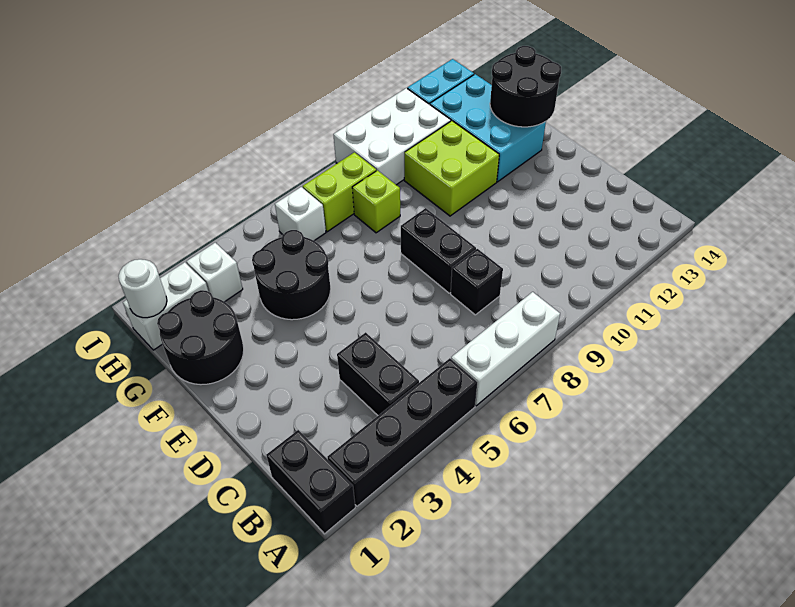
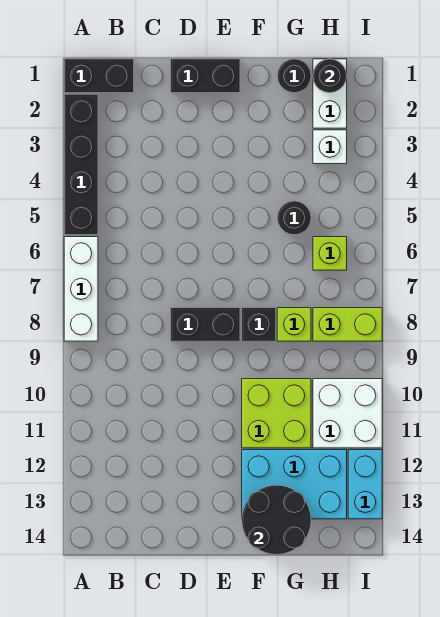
black 1x2 brick [337,332,419,415] -> black 1x2 brick moved to [171,59,240,93]
black 1x1 brick [451,249,503,315] -> black 1x1 brick moved to [242,308,276,341]
black 2x2 round brick [157,290,244,385] -> black 1x1 round brick [277,59,311,93]
black 2x2 round brick [252,230,330,320] -> black 1x1 round brick [277,201,311,235]
white 1x1 round brick [119,259,167,318] -> black 1x1 round brick [313,59,347,93]
white 1x1 brick [275,187,326,241] -> lime 1x1 brick [313,237,347,270]
lime 1x2 brick [303,152,376,232] -> lime 1x2 brick turned to [313,308,382,341]
white 2x3 brick [333,88,451,185] -> white 2x2 brick [313,379,382,448]

